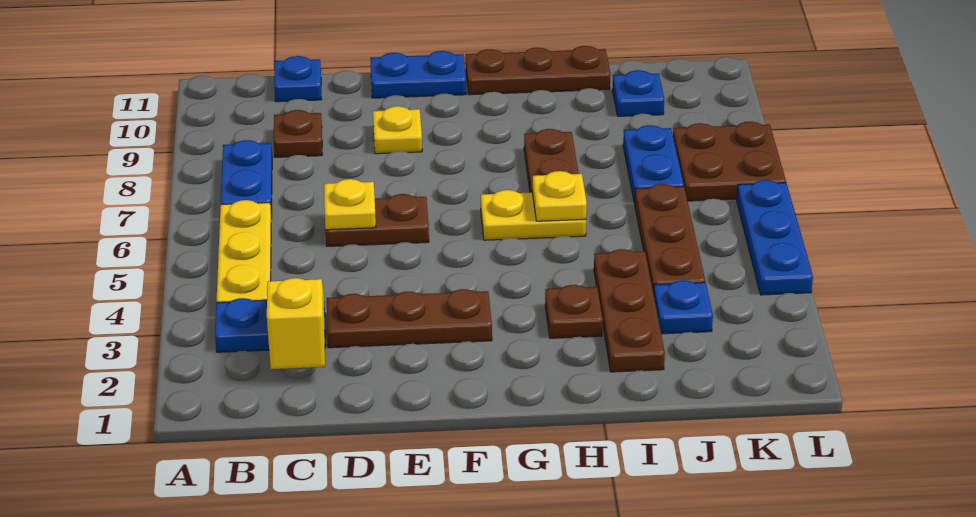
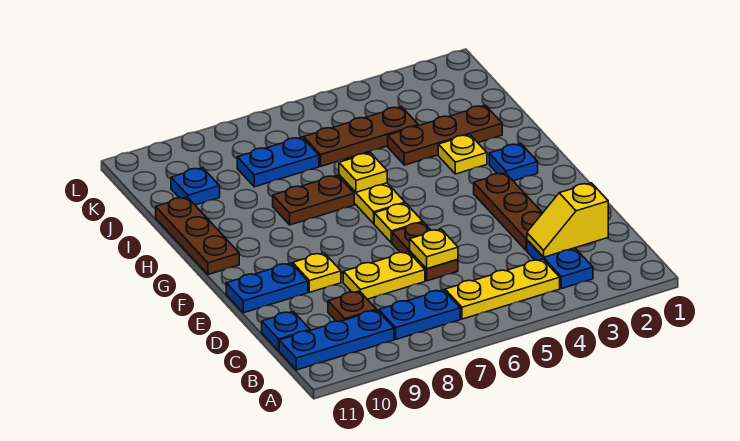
none -> yellow 1x2 plate [343,252,425,299]
blue 1x2 plate [370,51,466,98] -> blue 1x2 plate turned to [226,263,308,313]
none -> yellow 1x1 plate [374,203,423,243]
brown 1x1 plate [545,285,603,338] -> yellow 1x1 plate [438,135,487,174]
blue 1x1 plate [654,280,713,334] -> blue 1x1 plate moved to [489,143,538,181]
brown 2x2 plate [673,122,786,201] -> none
blue 1x3 plate [737,180,813,295] -> blue 1x3 plate moved to [279,310,394,370]

